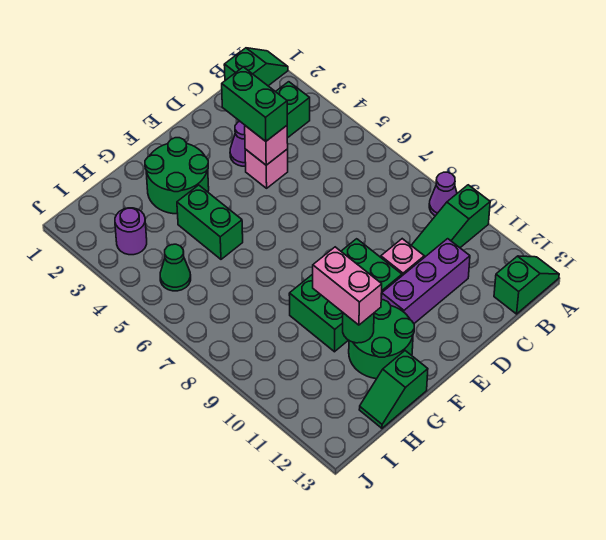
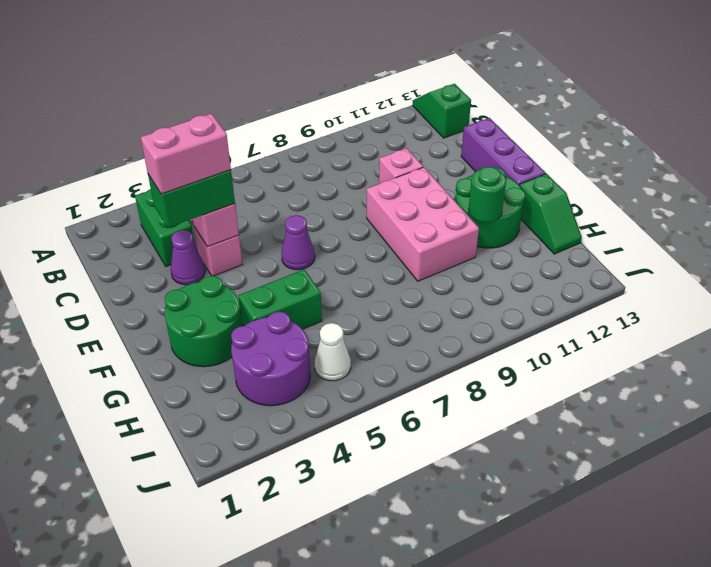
green 1x2 slope [224,48,288,86] -> none
purple 1x1 cone [429,172,457,216] -> purple 1x1 cone moved to [282,215,315,270]
green 1x3 slope [411,185,490,257] -> none
purple 1x3 brick [381,239,470,323] -> purple 1x3 brick moved to [461,118,545,186]
green 2x3 brick [289,239,402,352] -> pink 2x3 brick [367,167,479,281]
pink 1x2 brick [313,247,382,325] -> pink 1x2 brick moved to [141,114,231,194]
purple 1x1 round brick [115,208,147,255] -> purple 2x2 round brick [231,312,310,406]
green 1x1 cone [160,244,191,291] -> white 1x1 cone [315,323,351,381]

